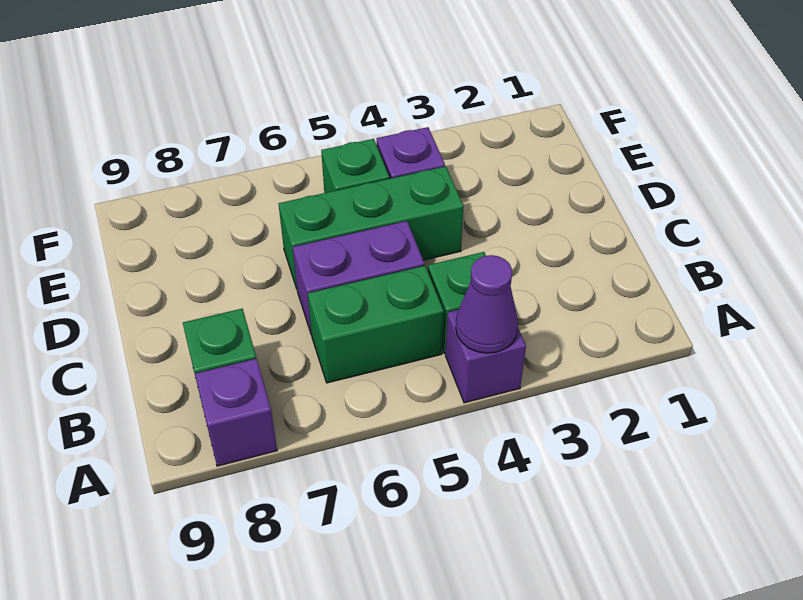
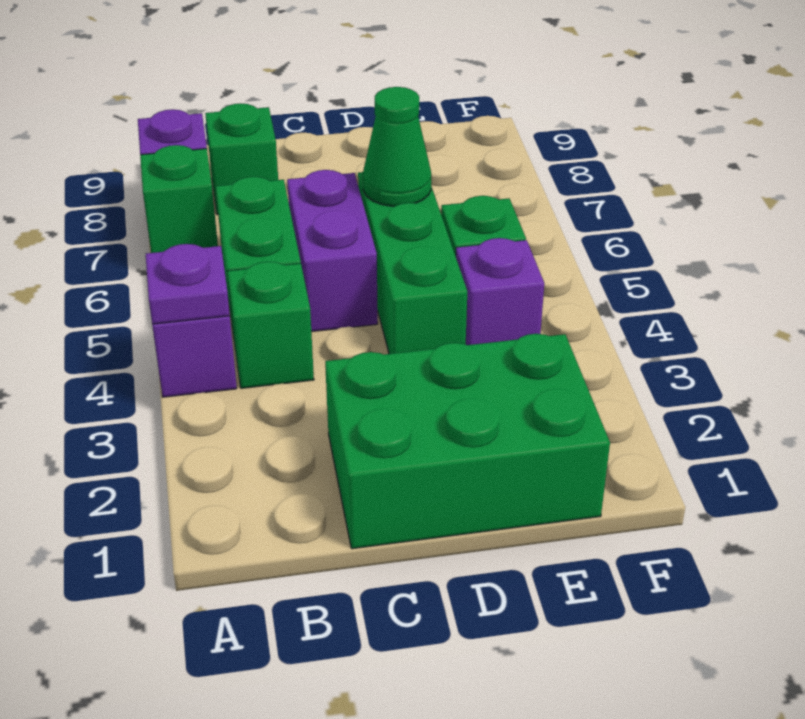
purple 1x1 cone [456,255,518,353] -> purple 1x1 plate [146,244,230,324]
none -> green 1x1 brick [140,145,218,253]
none -> green 2x3 brick [325,334,610,549]
none -> green 1x1 cone [363,87,431,206]

